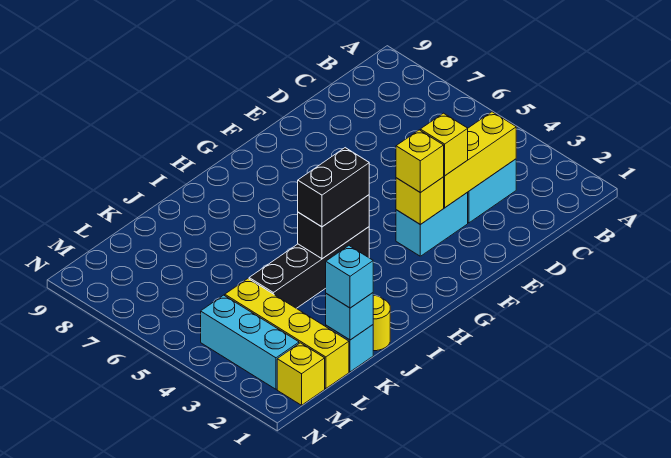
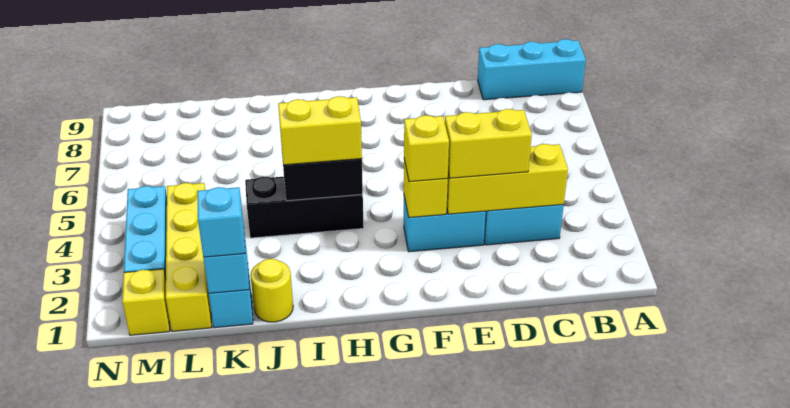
none -> cyan 1x3 brick [478,39,586,100]
yellow 1x1 brick [420,113,468,176] -> yellow 1x2 brick [445,109,532,178]
black 1x4 brick [249,227,369,308] -> black 1x3 brick [245,176,364,238]
black 1x2 brick [298,148,369,227] -> yellow 1x2 brick [278,96,362,165]

